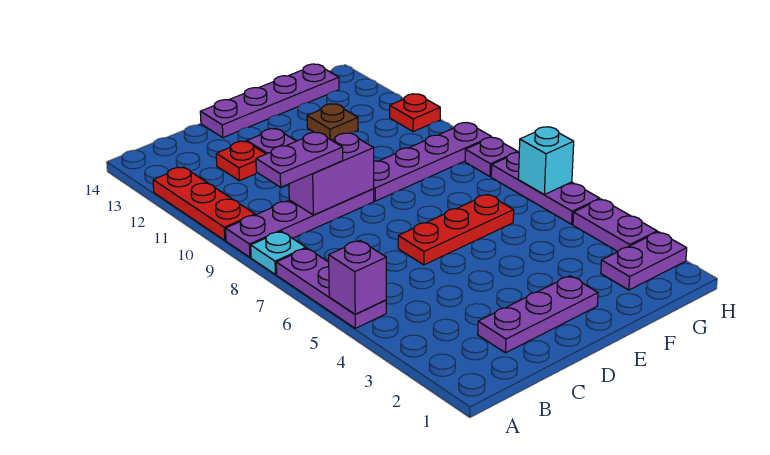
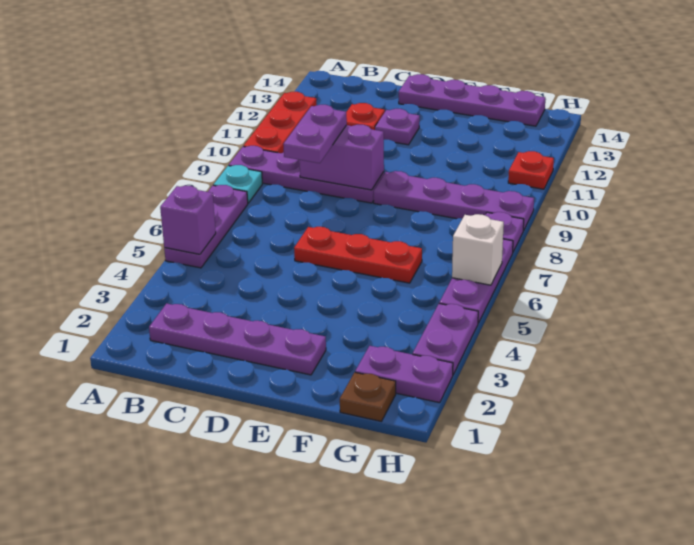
purple 1x2 plate [256,132,343,187] -> purple 1x2 plate turned to [283,105,347,163]
purple 1x3 plate [478,276,598,353] -> purple 1x4 plate [149,303,326,375]
brown 1x1 plate [307,104,358,140] -> brown 1x1 plate moved to [340,372,396,421]
cyan 1x1 brick [518,127,574,195] -> white 1x1 brick [452,214,504,285]

